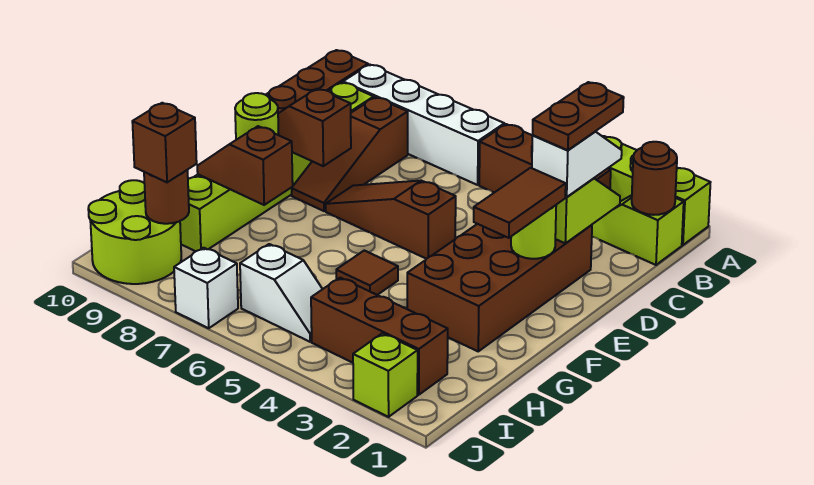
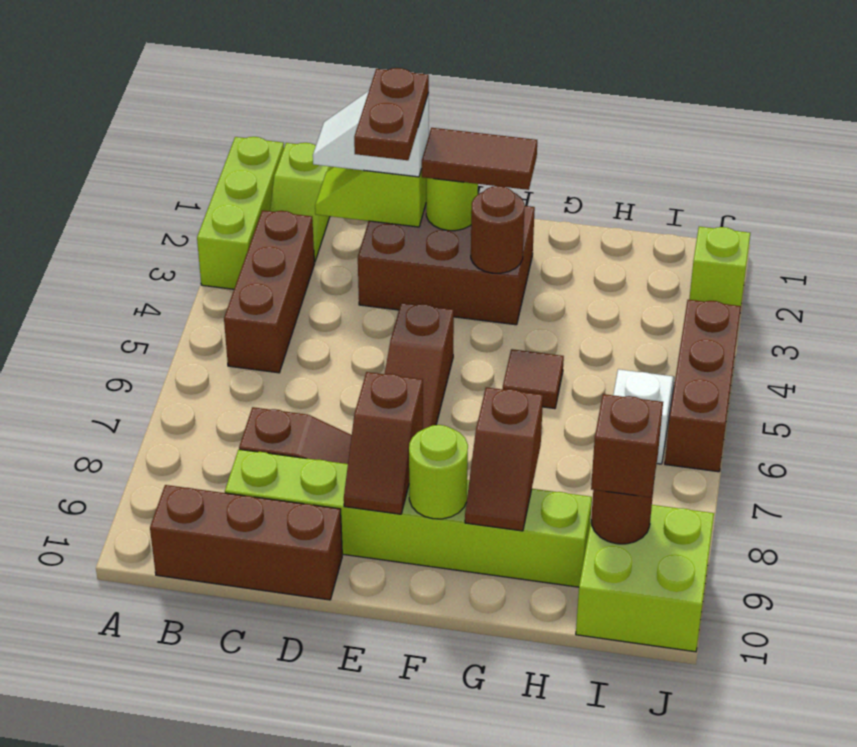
brown 1x1 round brick [632,142,677,215] -> brown 1x1 round brick moved to [471,186,524,273]
white 1x4 brick [343,64,504,185] -> none
brown 1x2 plate [533,82,624,150] -> brown 1x2 plate turned to [354,68,429,160]
brown 2x4 brick [407,224,592,351] -> brown 2x3 brick [358,205,535,325]
brown 1x3 brick [311,278,448,395] -> brown 1x3 brick moved to [665,300,741,472]
lime 2x2 round brick [88,180,181,284] -> lime 2x2 brick [576,505,714,652]
white 1x1 brick [174,248,238,328] -> none

